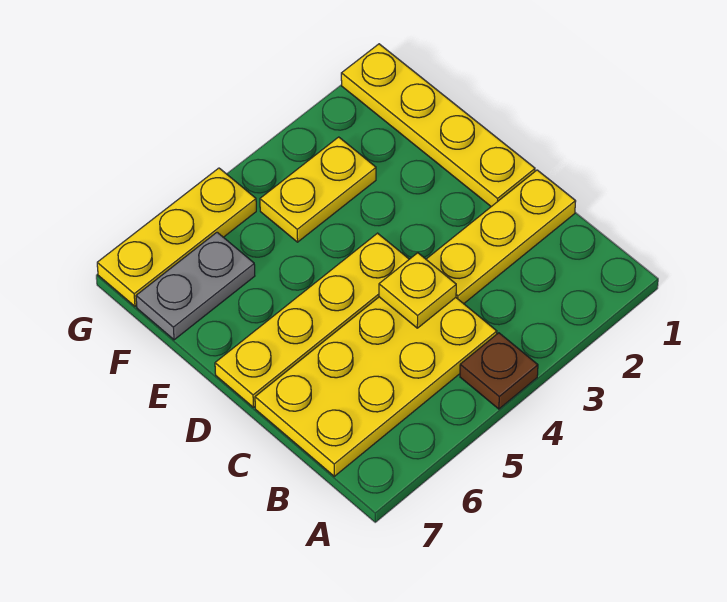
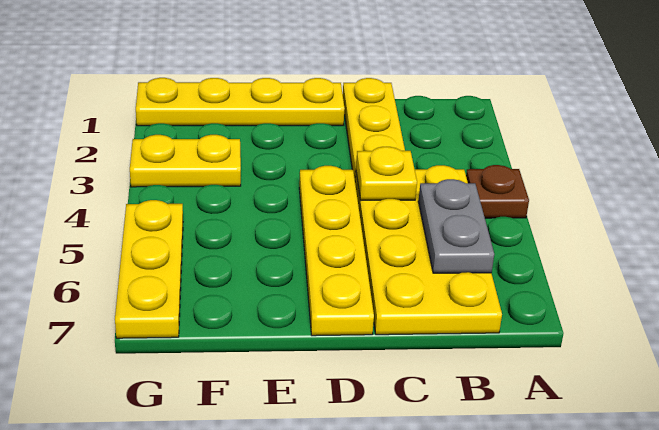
yellow 1x2 plate [260,137,376,242] -> yellow 1x2 plate turned to [130,135,241,187]
grey 1x2 plate [136,232,255,340] -> grey 1x2 plate moved to [418,179,494,273]

